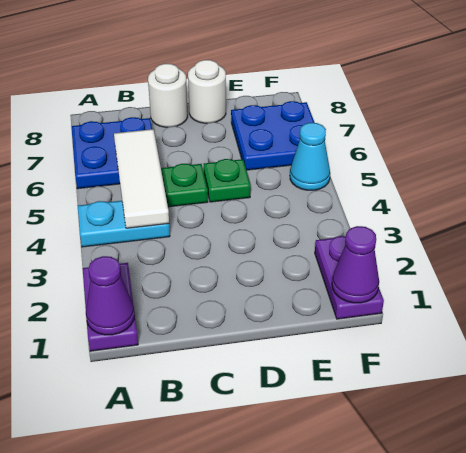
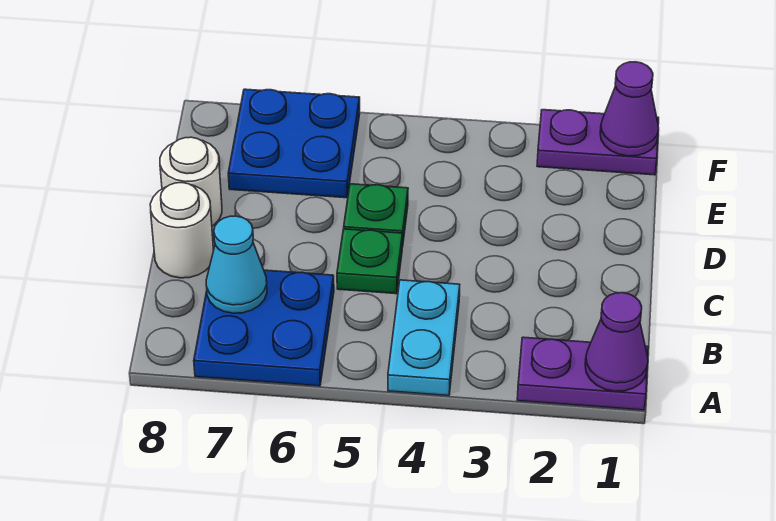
white 1x3 tile [114,129,169,228] -> none
cyan 1x1 cone [290,123,330,190] -> cyan 1x1 cone moved to [206,216,267,313]

